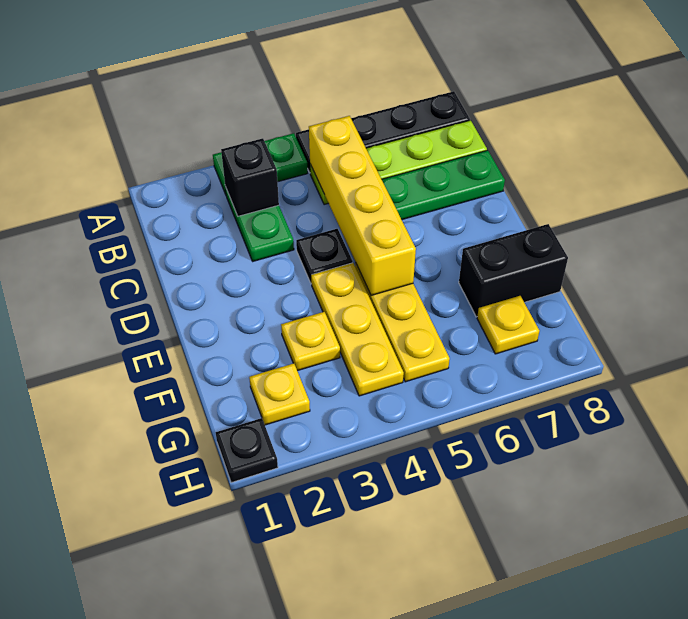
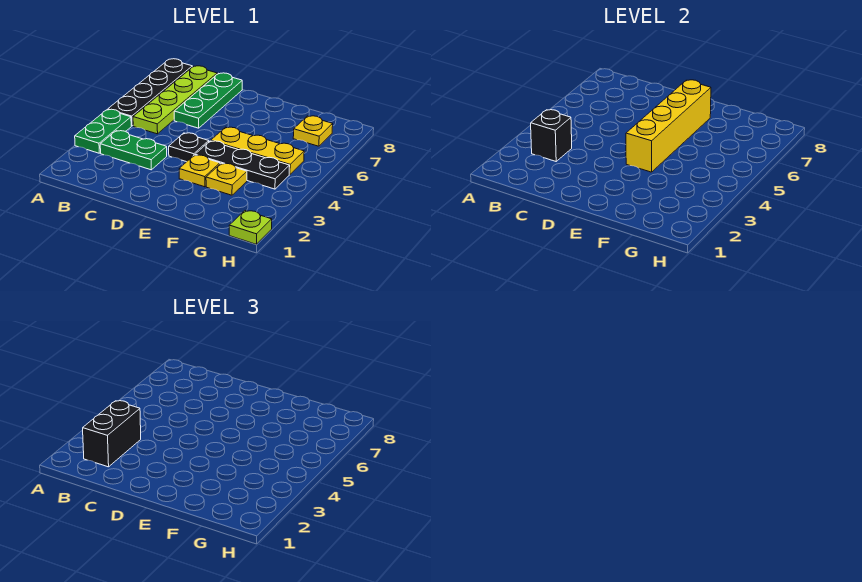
yellow 1x4 brick [309,116,416,296] -> yellow 1x4 brick turned to [626,80,711,172]
yellow 1x3 plate [311,263,404,396] -> black 1x3 plate [195,141,290,189]
black 1x2 brick [459,224,568,317] -> black 1x2 brick moved to [83,401,141,467]
yellow 1x1 plate [249,363,310,425] -> yellow 1x1 plate moved to [179,155,220,187]
black 1x1 plate [216,418,278,483] -> lime 1x1 plate [229,211,272,244]

